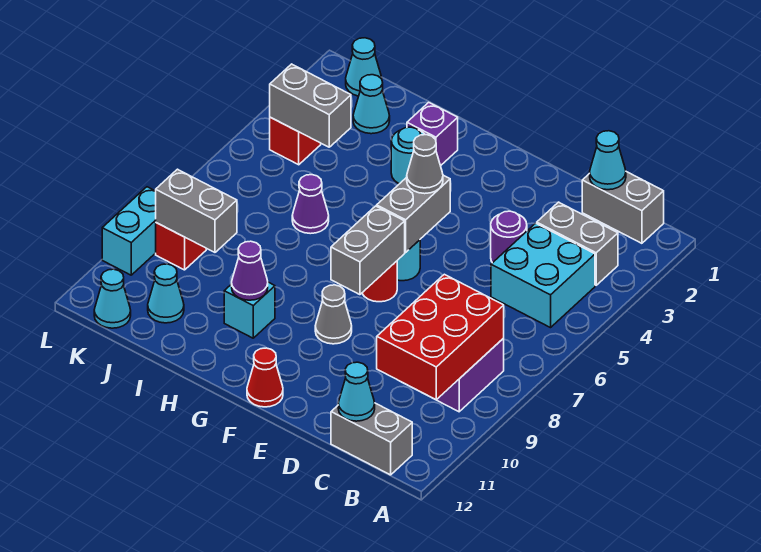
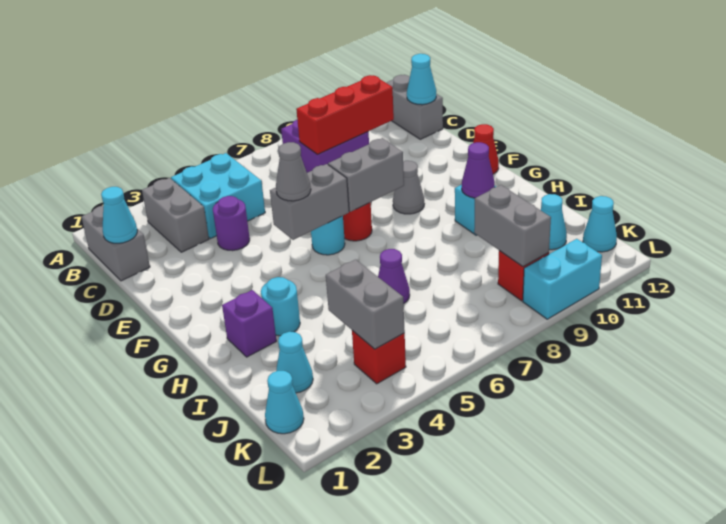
red 2x3 brick [377,274,504,400] -> red 1x3 brick [296,75,394,155]

